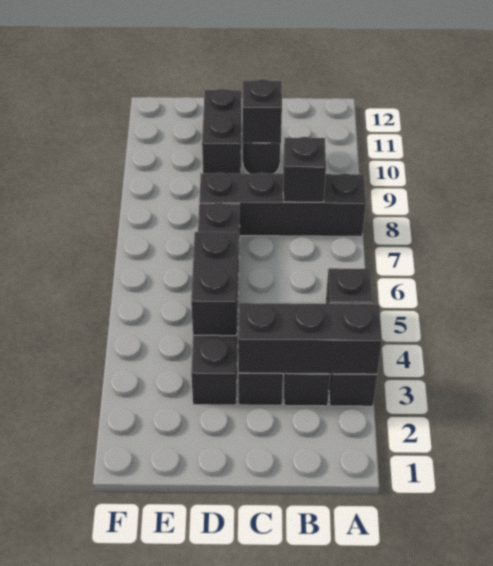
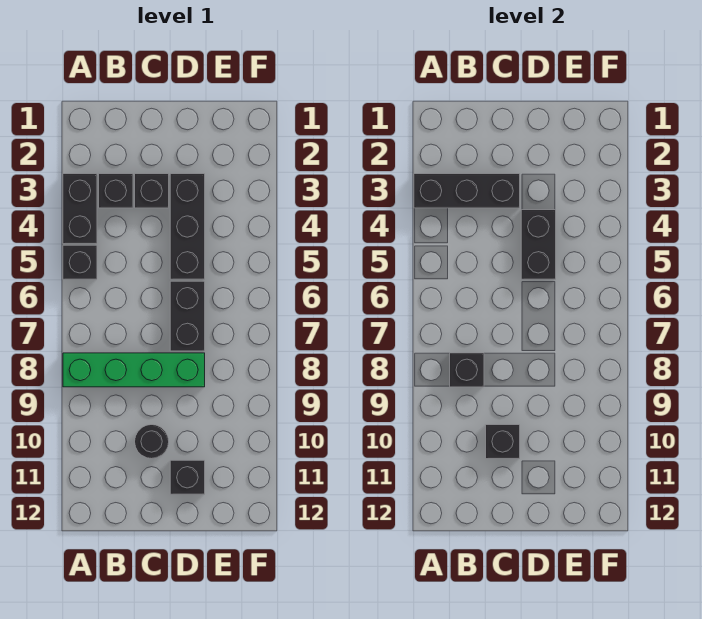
black 1x4 brick [199,172,366,236] -> green 1x4 brick [63,353,205,387]
black 1x2 brick [202,89,242,173] -> black 1x1 brick [170,460,205,494]

